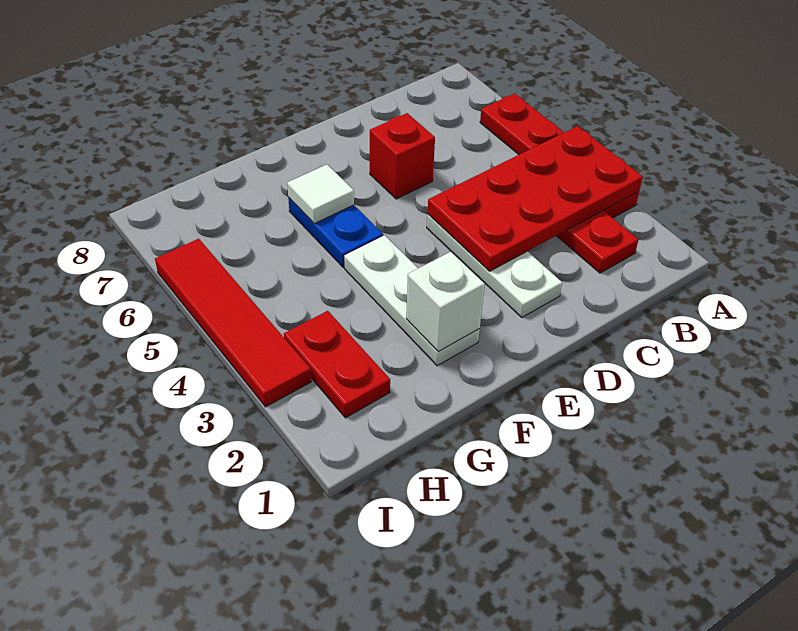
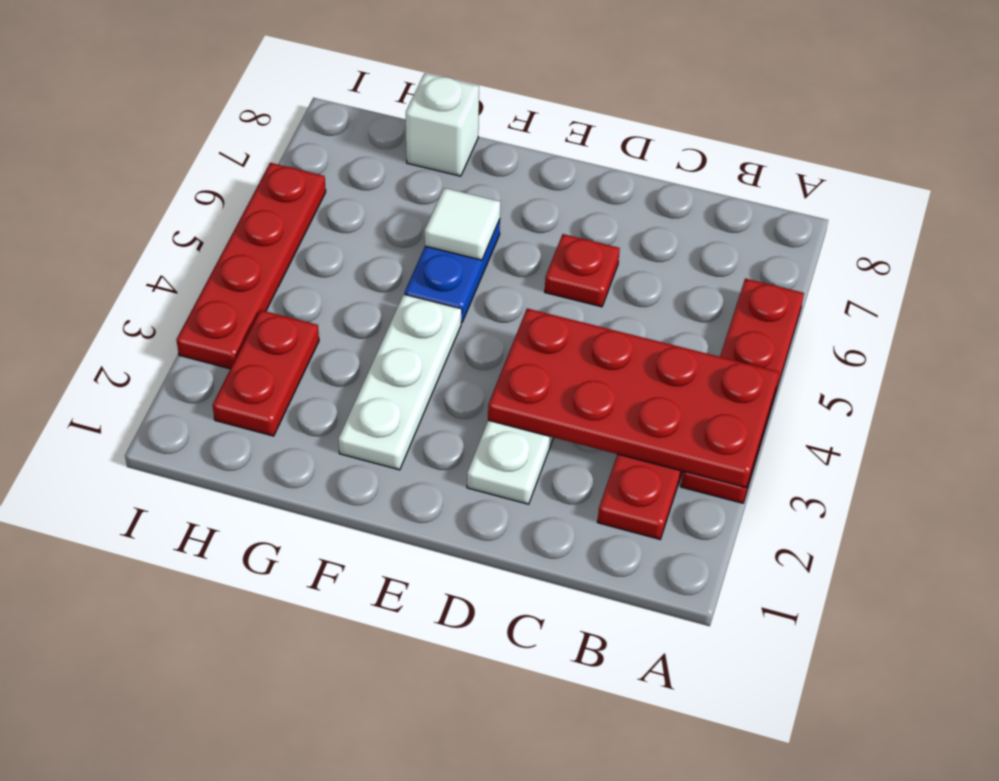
red 1x1 brick [370,113,435,199] -> red 1x1 plate [545,234,620,307]
white 1x1 brick [406,252,485,352] -> white 1x1 brick moved to [406,73,479,176]
red 1x4 tile [155,239,311,407] -> red 1x4 plate [176,163,326,369]

